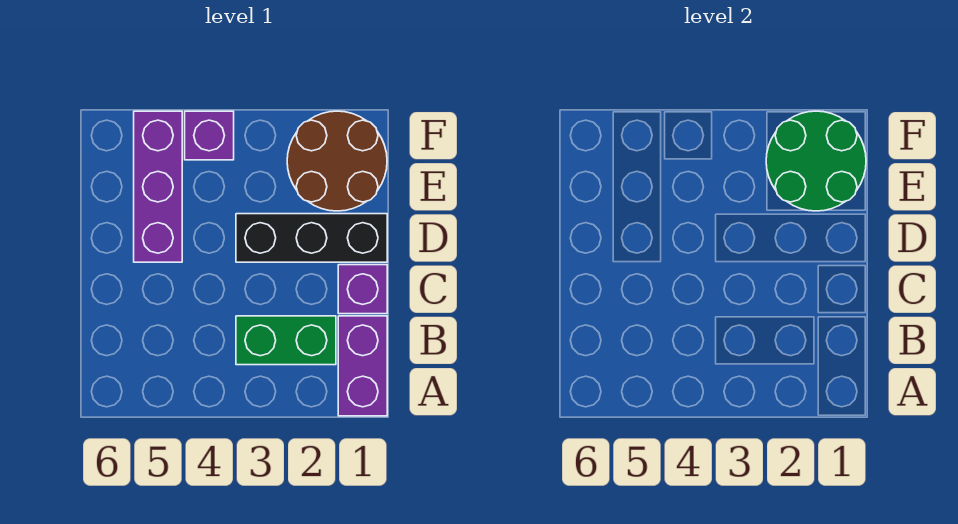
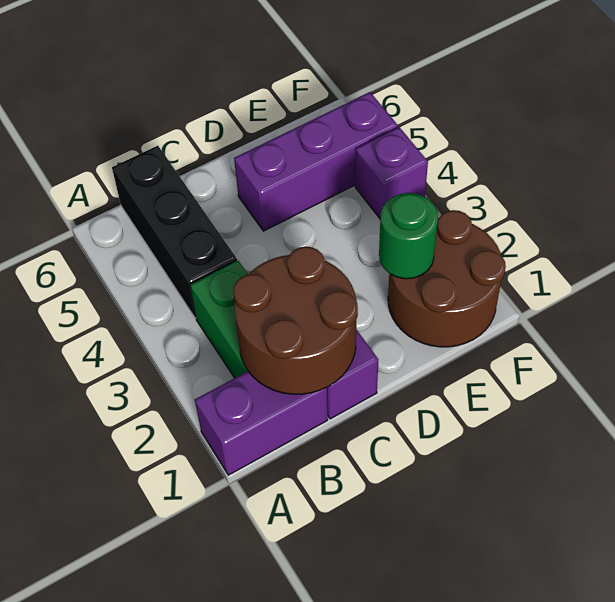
none -> brown 2x2 round brick [234,247,358,394]
black 1x3 brick [236,214,387,262] -> black 1x3 brick moved to [112,146,237,318]
green 2x2 round brick [766,111,866,211] -> green 1x1 round brick [379,193,438,279]

